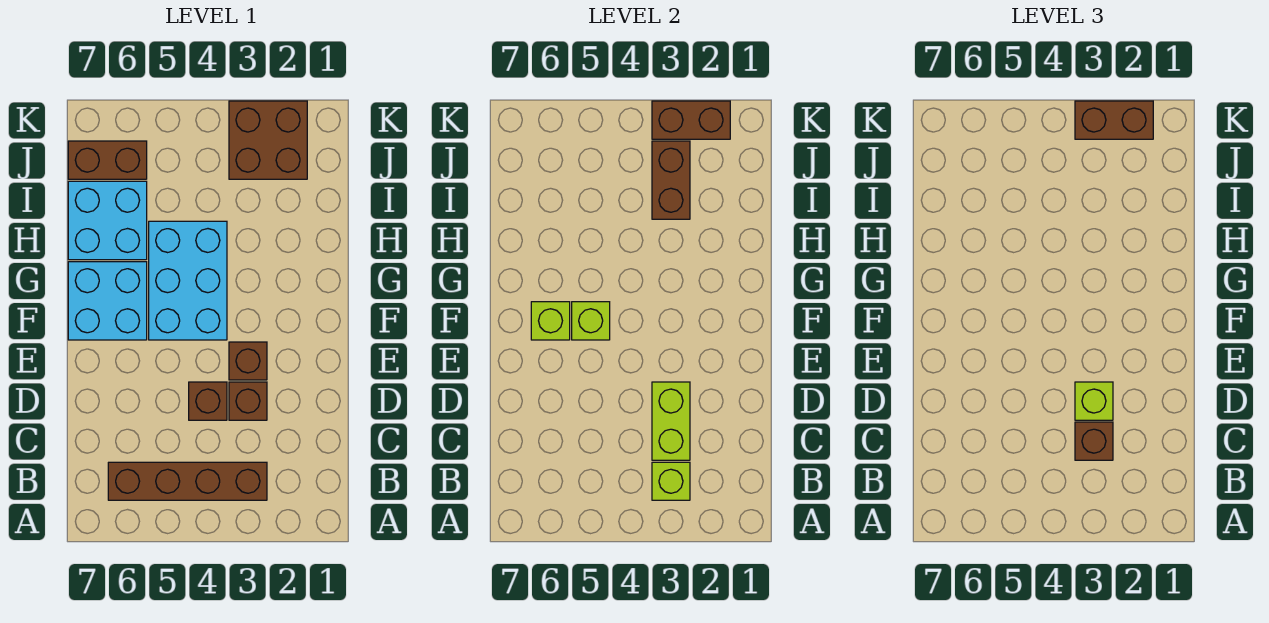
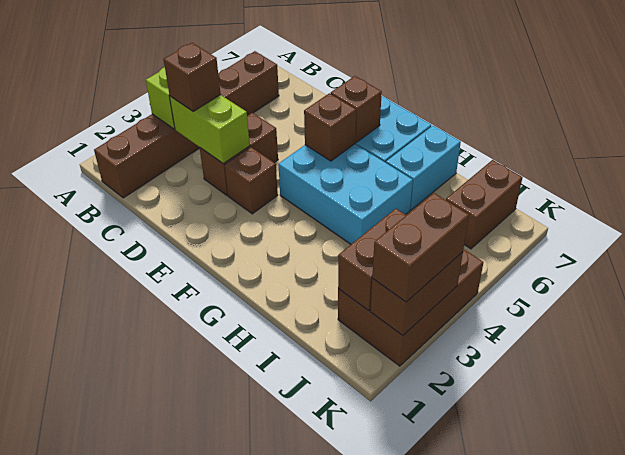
brown 1x4 brick [108,462,267,500] -> brown 1x6 brick [94,51,279,198]
lime 1x1 brick [1075,382,1113,420] -> none
lime 1x1 brick [572,302,610,340] -> brown 1x1 brick [304,93,356,161]
lime 1x1 brick [531,302,570,340] -> brown 1x1 brick [331,76,382,142]
cyan 2x2 brick [68,181,147,260] -> cyan 1x2 brick [386,126,461,210]
brown 1x2 brick [652,141,690,219] -> brown 1x2 brick turned to [338,209,406,311]
brown 2x2 brick [229,101,307,179] -> brown 2x3 brick [338,249,484,366]

